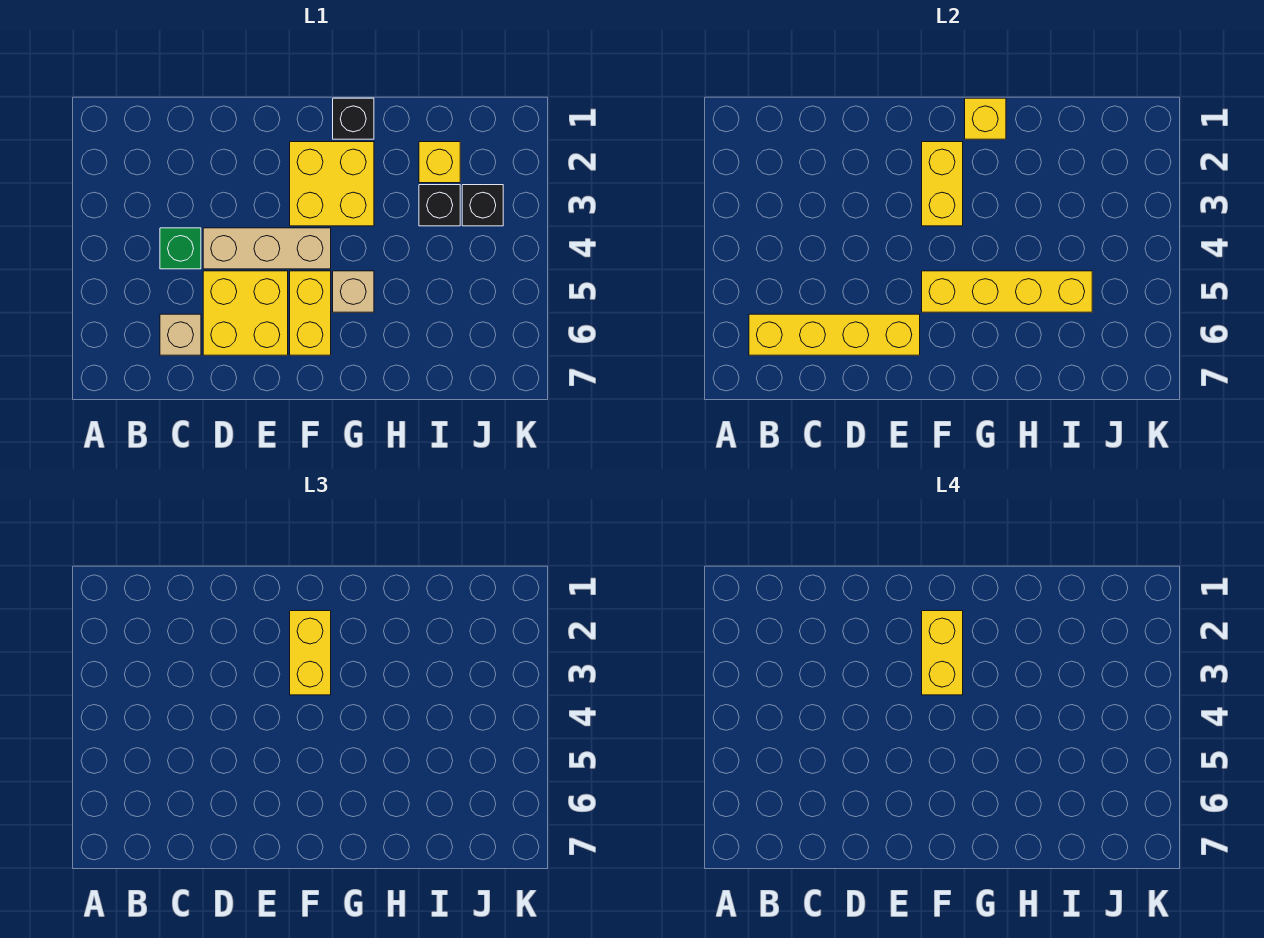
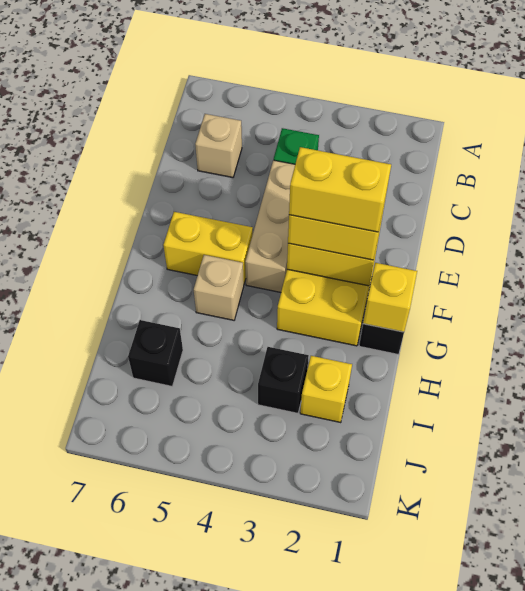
yellow 1x4 brick [749,314,920,355] -> none
yellow 2x2 brick [203,271,288,355] -> none
yellow 1x4 brick [922,271,1092,312] -> none
black 1x1 brick [462,185,503,226] -> black 1x1 brick moved to [128,320,183,386]

